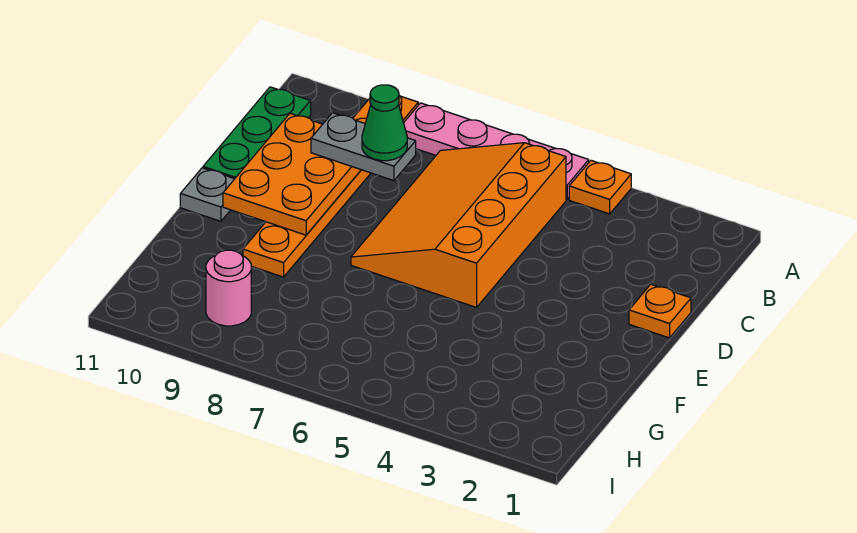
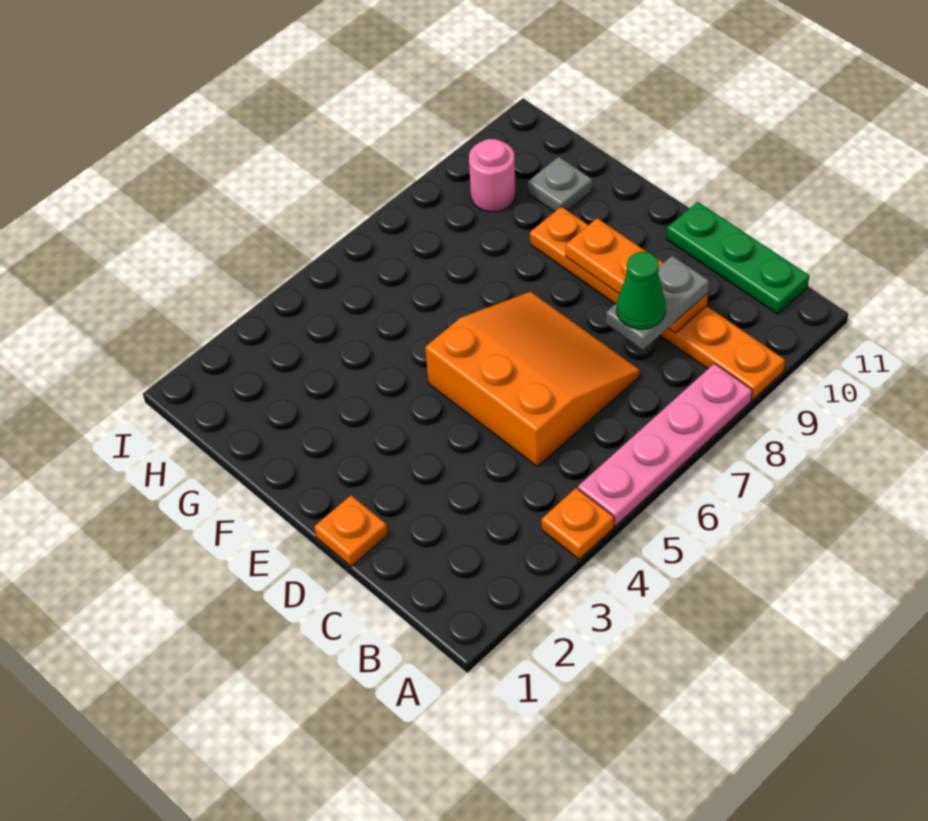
orange 3x4 slope [351,143,566,307] -> orange 3x3 slope [425,292,640,467]
orange 2x3 plate [223,113,361,235] -> orange 1x3 plate [566,218,708,333]
grey 1x1 plate [180,168,234,221] -> grey 1x1 plate moved to [528,157,592,212]

